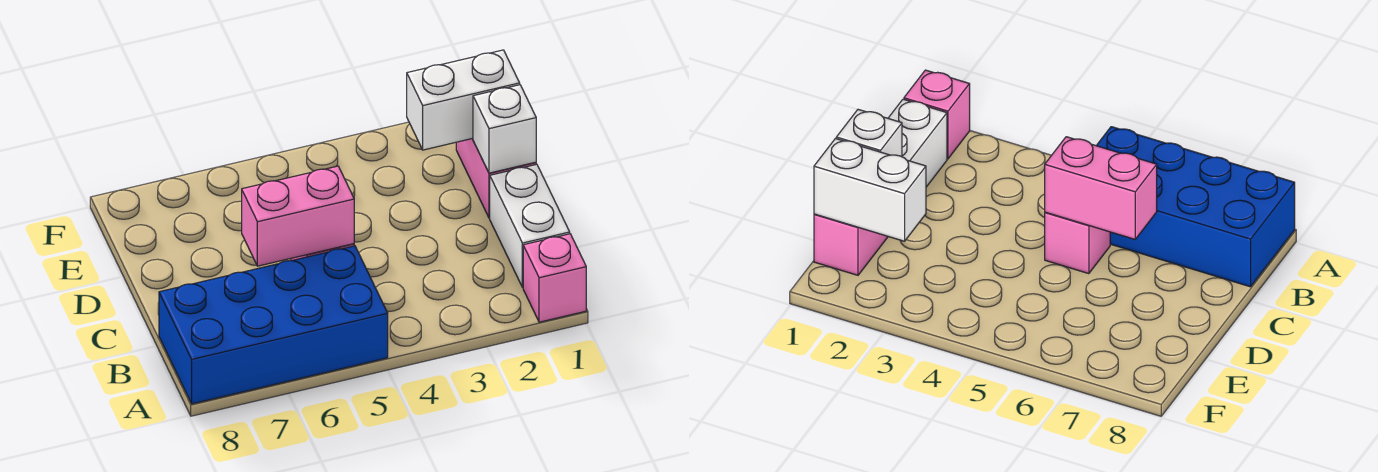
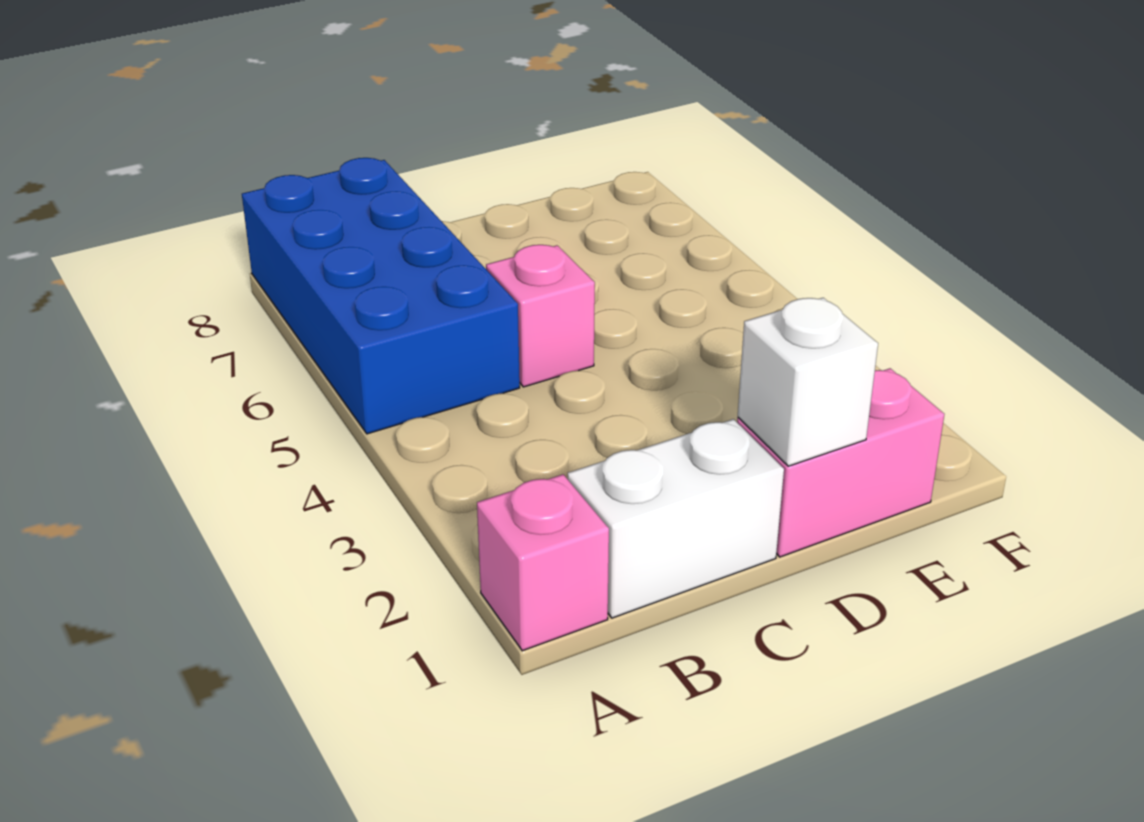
pink 1x2 brick [242,166,354,266] -> none
white 1x2 brick [407,50,520,150] -> none

